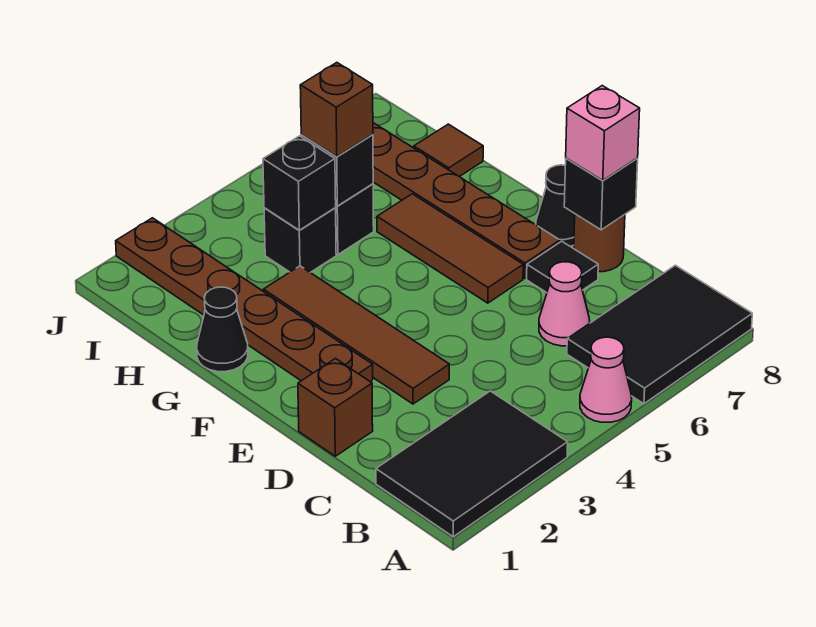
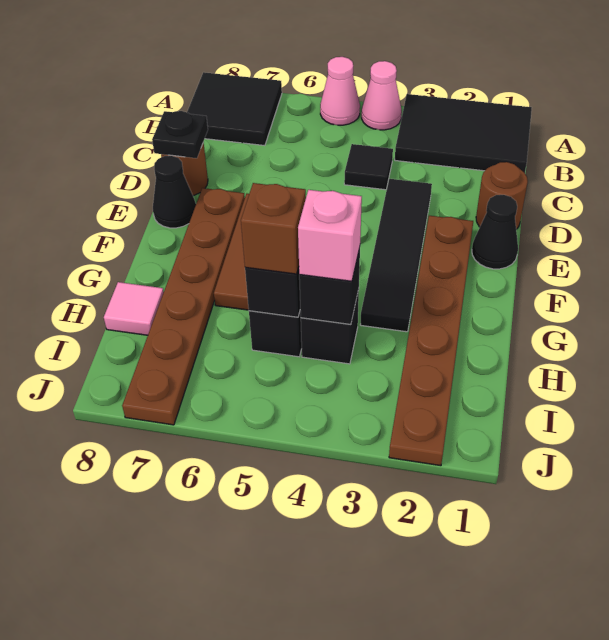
black 2x3 tile [567,265,752,404] -> black 2x2 tile [187,72,282,146]
pink 1x1 cone [539,262,590,346] -> pink 1x1 cone moved to [362,61,402,130]
brown 1x1 brick [298,359,373,456] -> brown 1x1 round brick [476,162,528,229]
brown 1x4 tile [263,266,449,404] -> black 1x4 tile [360,179,432,332]
black 1x1 tile [527,241,598,293] -> black 1x1 tile moved to [344,144,393,190]
black 1x1 brick [564,158,638,230] -> black 1x1 plate [152,111,208,158]
pink 1x1 brick [566,86,640,180] -> pink 1x1 brick moved to [298,190,362,281]
black 1x1 cone [197,287,248,372] -> black 1x1 cone moved to [472,195,518,269]
brown 1x1 tile [414,124,483,177] -> pink 1x1 tile [104,282,164,335]

